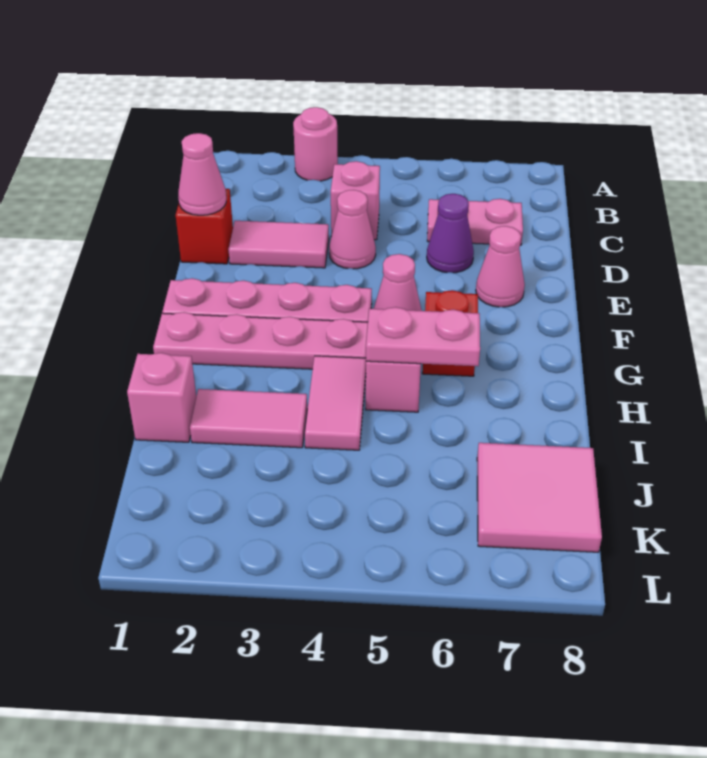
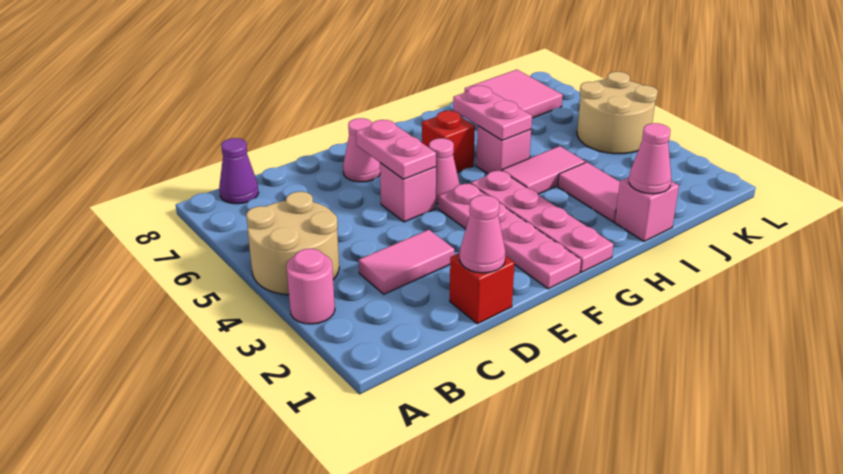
none -> tan 2x2 round brick [246,192,339,295]
pink 1x1 brick [331,161,380,240] -> pink 1x1 brick moved to [380,163,436,222]
pink 1x2 plate [427,199,523,245] -> pink 1x2 plate moved to [356,120,436,179]
pink 1x2 tile [228,221,329,268] -> pink 1x2 tile turned to [359,230,454,294]
pink 1x1 cone [329,190,376,269] -> pink 1x1 cone moved to [629,123,671,194]
purple 1x1 cone [427,194,474,273] -> purple 1x1 cone moved to [219,138,259,204]
none -> tan 2x2 round brick [577,72,658,154]

